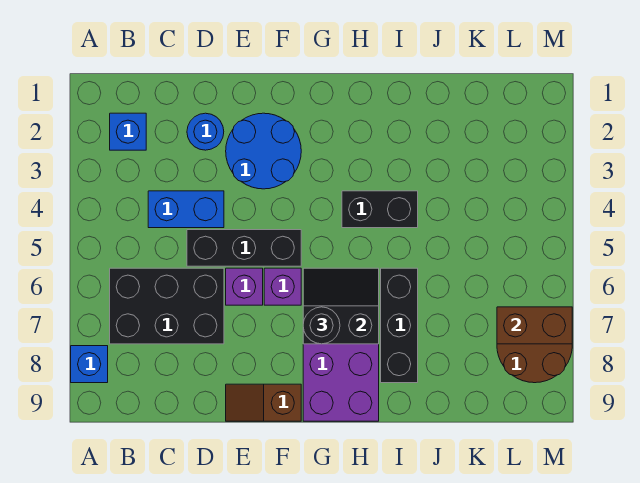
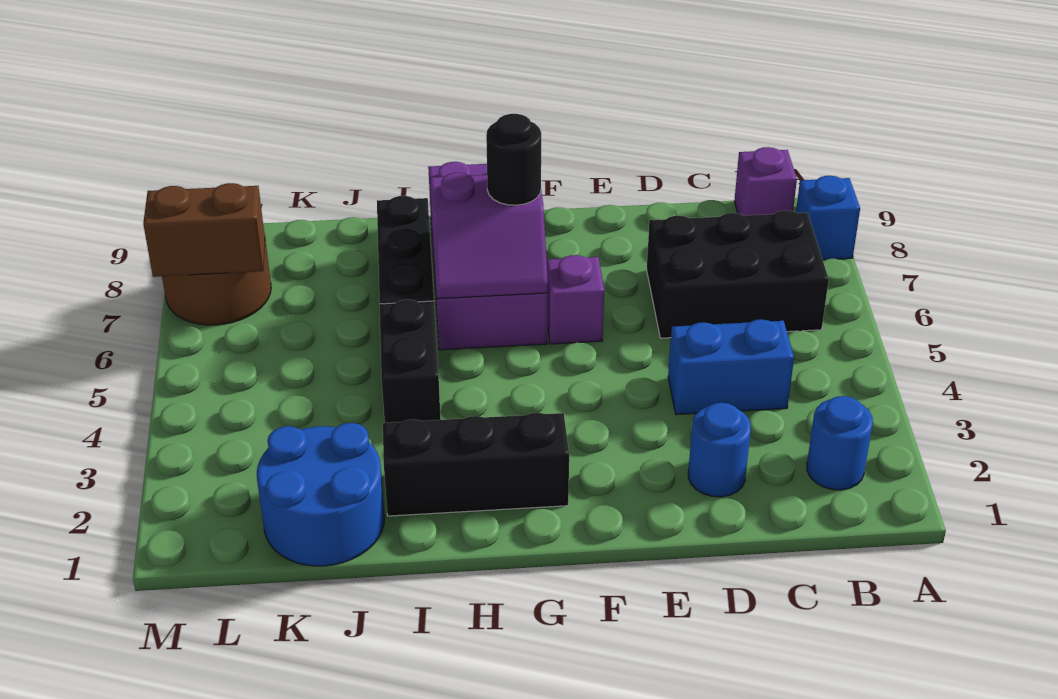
blue 1x1 brick [110,113,146,150] -> blue 1x1 round brick [807,396,873,490]
black 1x3 brick [187,230,301,266] -> black 1x3 brick moved to [383,413,569,516]
blue 2x2 round brick [226,113,301,189] -> blue 2x2 round brick moved to [257,423,385,566]
purple 1x1 brick [226,268,263,305] -> purple 1x1 brick moved to [734,147,797,216]
brown 1x2 slope [226,384,301,421] -> none
black 2x2 slope [303,268,379,344] -> purple 2x2 slope [430,173,548,299]
black 1x2 brick [342,191,418,228] -> black 1x2 brick turned to [380,300,441,423]

